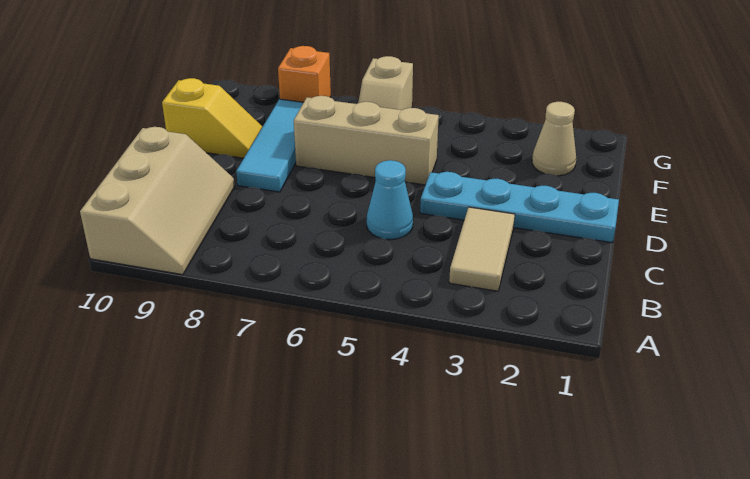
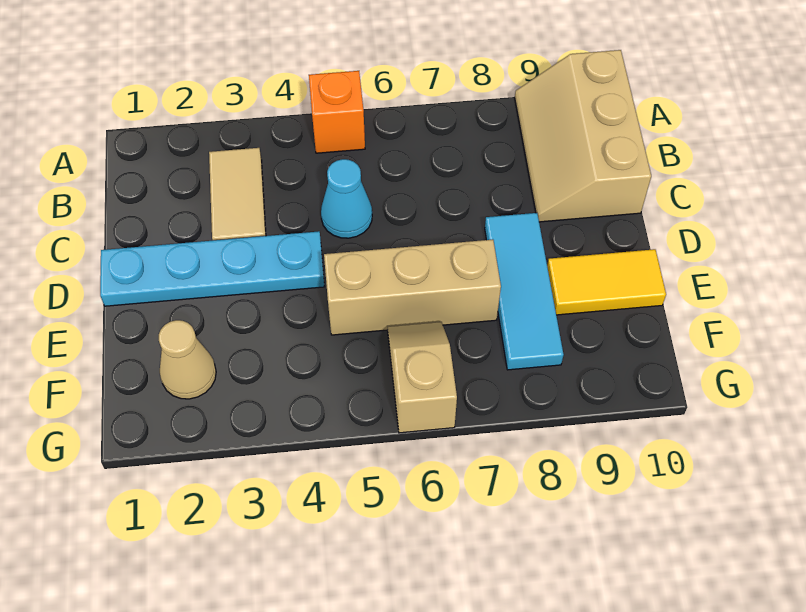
yellow 1x2 slope [162,78,263,158] -> yellow 1x2 tile [547,249,666,315]
orange 1x1 brick [278,46,331,102] -> orange 1x1 brick moved to [309,71,365,153]

